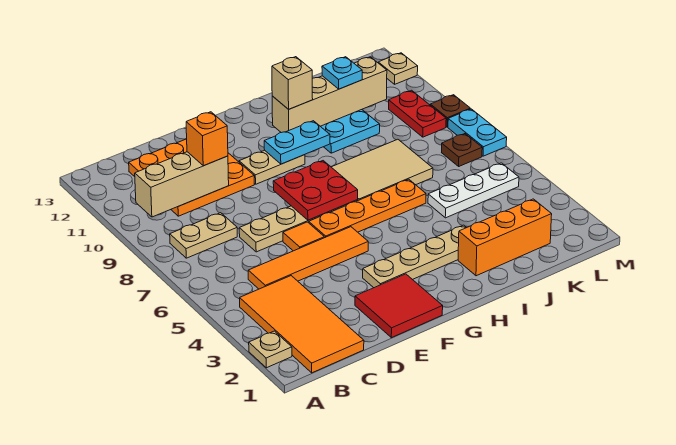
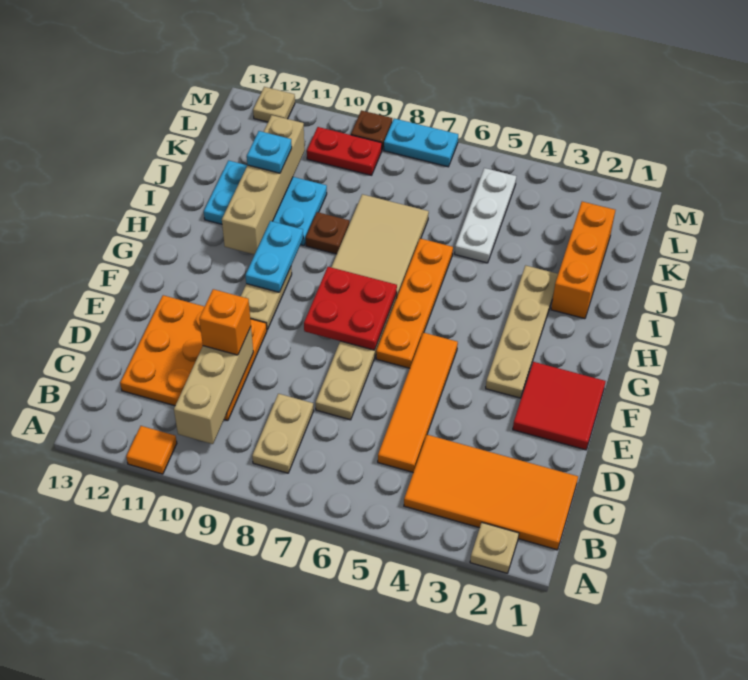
orange 1x1 tile [283,222,324,251] -> orange 1x1 tile moved to [126,426,177,474]
tan 1x1 brick [272,57,313,109] -> none
brown 1x1 plate [442,134,482,166] -> brown 1x1 plate moved to [306,212,349,254]

